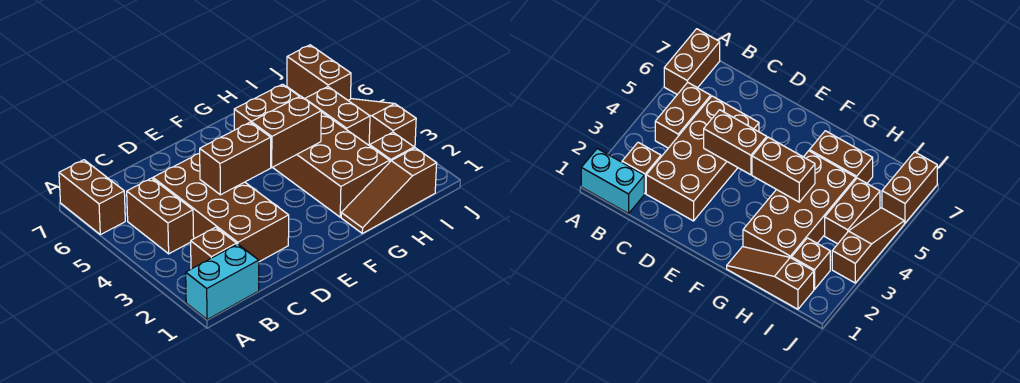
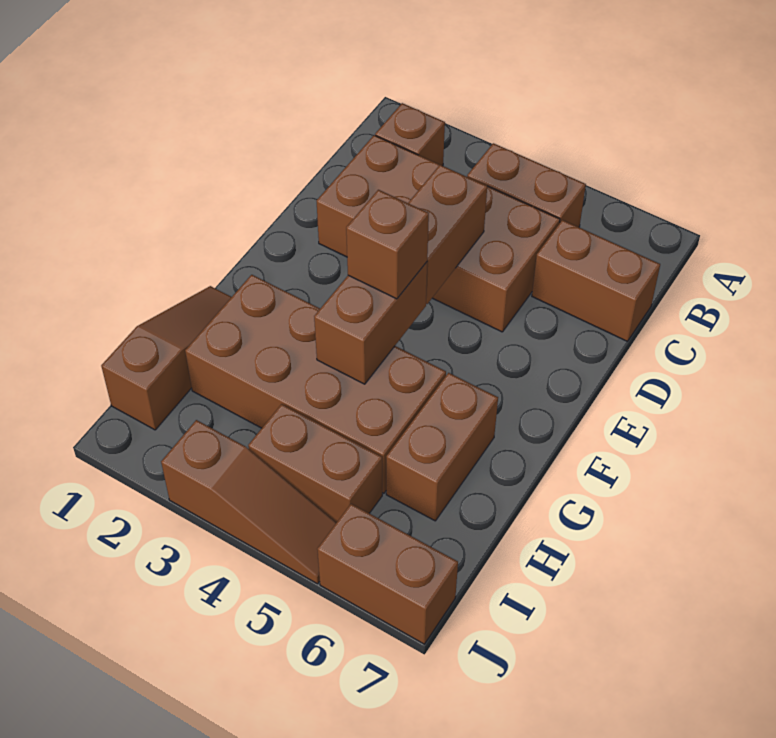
cyan 1x2 brick [186,244,259,320] -> none
brown 1x2 brick [59,160,125,235] -> brown 1x2 brick moved to [532,220,660,341]
brown 1x1 brick [369,132,414,161] -> brown 1x1 brick moved to [346,190,429,299]

